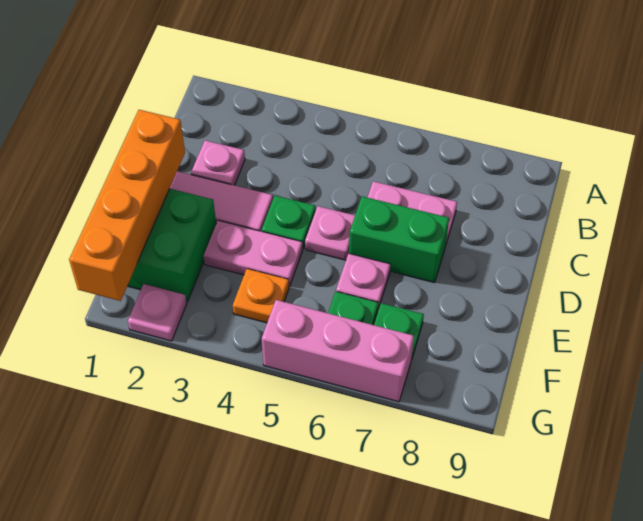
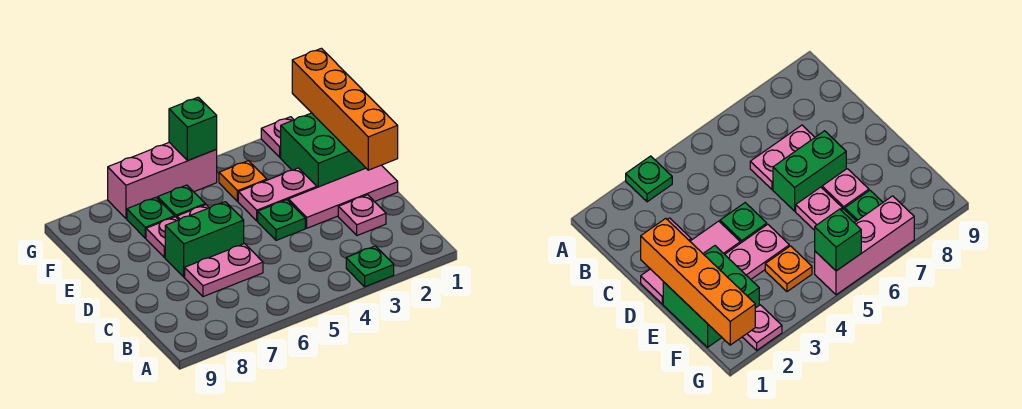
none -> green 1x1 plate [346,246,394,287]
pink 1x1 plate [305,206,355,260] -> pink 1x1 plate moved to [146,217,178,258]
none -> green 1x1 brick [169,97,217,161]

